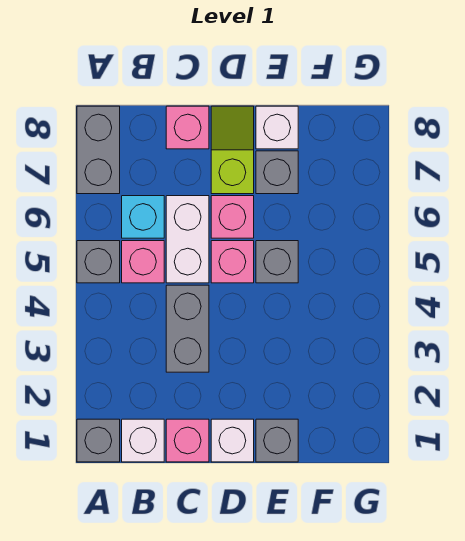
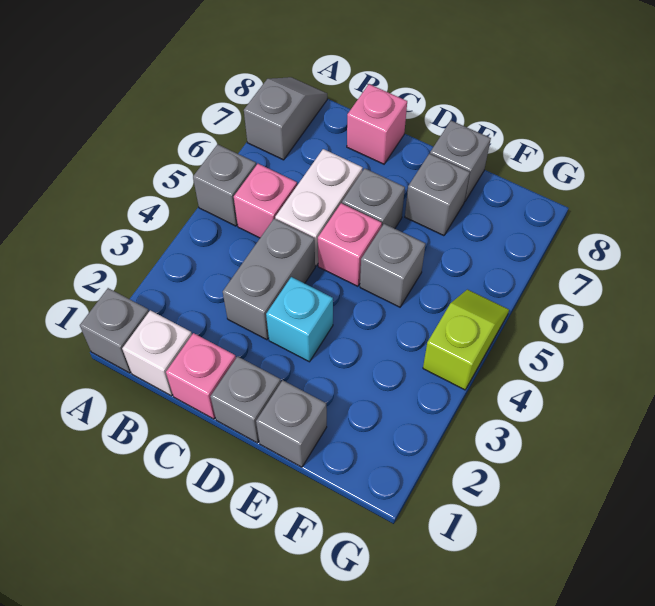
grey 1x2 brick [77,106,120,194] -> grey 1x2 slope [244,77,327,160]
cyan 1x1 brick [122,196,164,238] -> cyan 1x1 brick moved to [266,277,333,362]
white 1x1 brick [211,419,254,462] -> grey 1x1 brick [210,356,281,443]
pink 1x1 brick [211,196,254,238] -> grey 1x1 brick [342,168,405,229]
lime 1x2 slope [211,106,254,194] -> lime 1x2 slope moved to [423,290,509,390]
white 1x1 brick [256,106,298,149] -> grey 1x1 brick [430,121,491,202]

